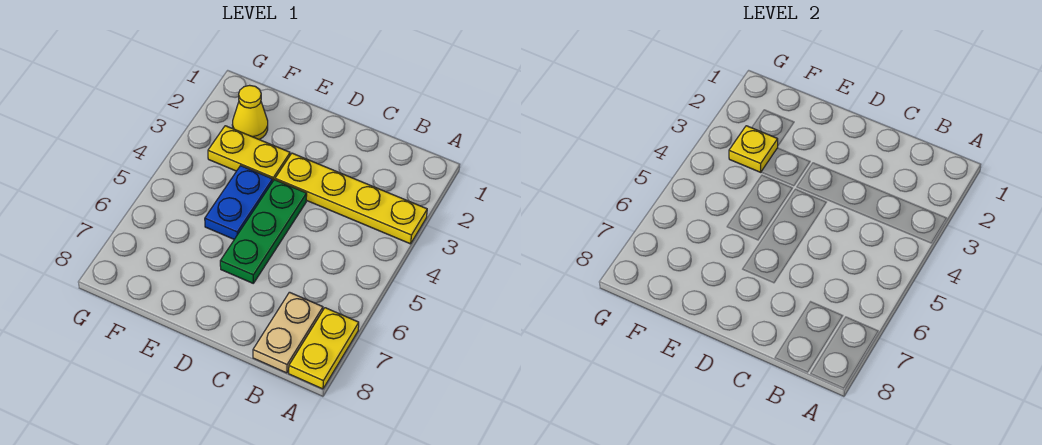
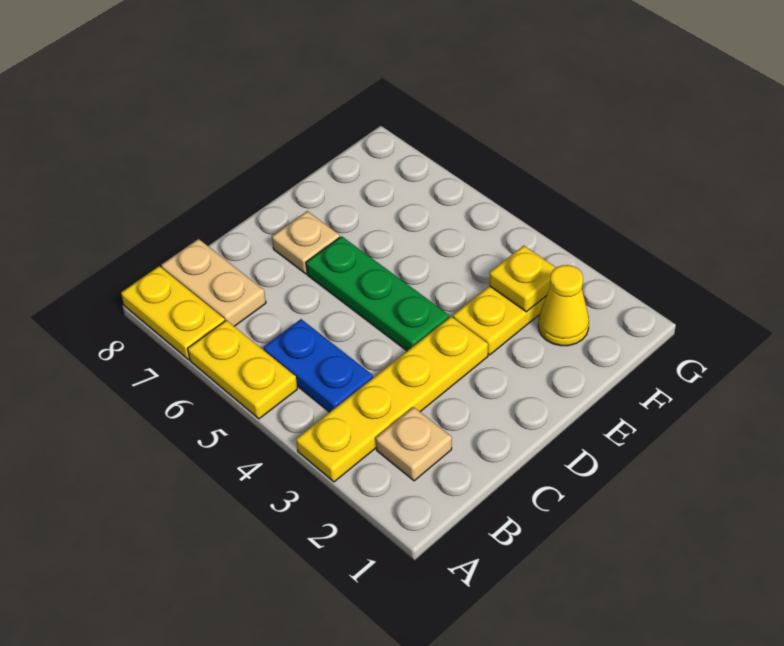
none -> yellow 1x2 plate [188,320,297,419]
none -> tan 1x1 plate [376,407,452,481]
none -> tan 1x1 plate [272,211,340,274]
blue 1x2 plate [205,166,273,239] -> blue 1x2 plate moved to [263,319,373,412]

